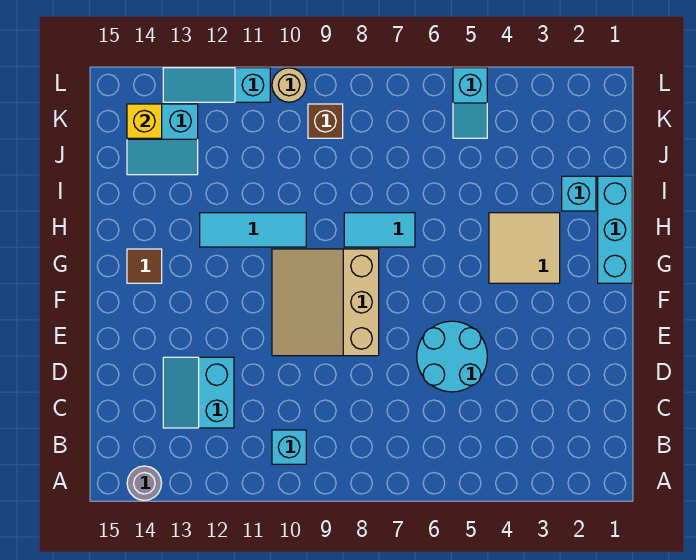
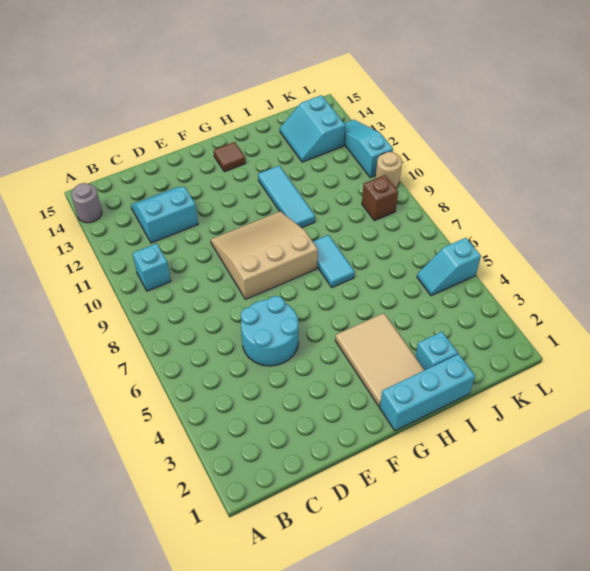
tan 2x2 tile [489,213,560,283] -> tan 2x3 tile [335,313,424,407]
yellow 1x1 brick [127,104,162,138] -> none

